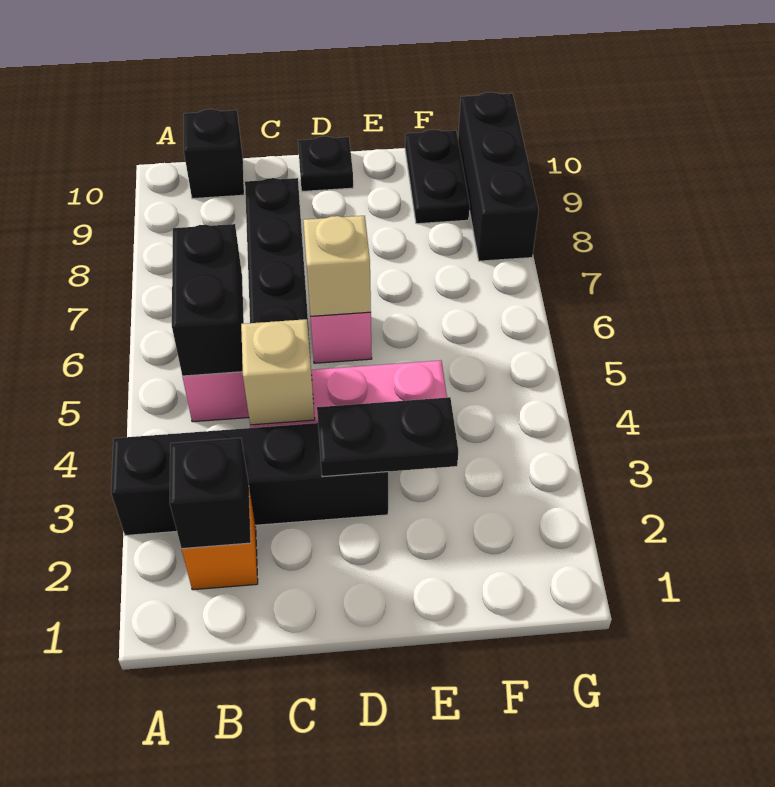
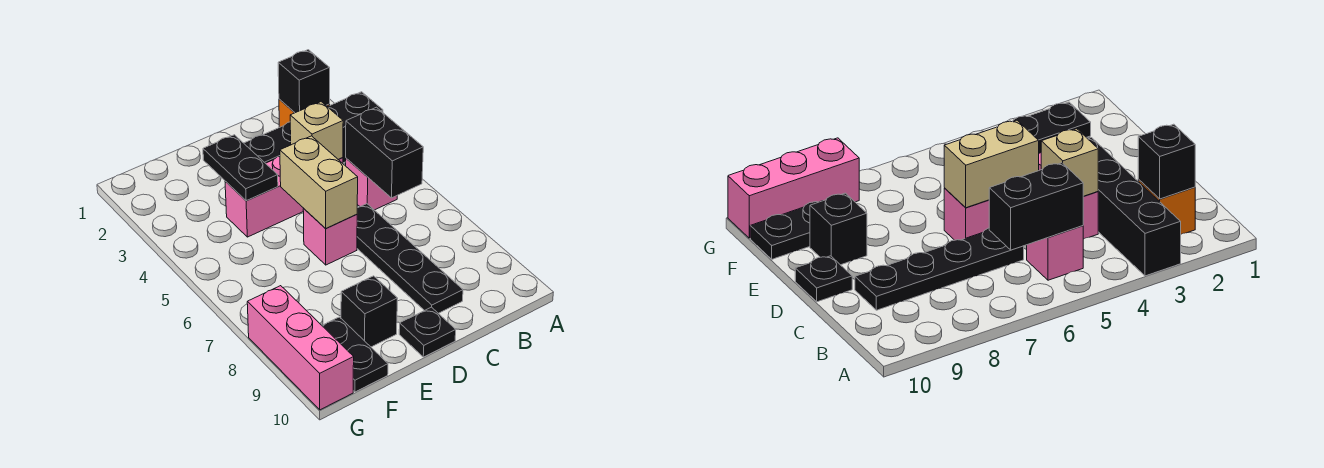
black 1x1 brick [184,109,244,199] -> black 1x1 brick moved to [341,276,398,347]
black 1x2 plate [317,397,458,477] -> black 1x2 plate turned to [203,135,278,201]
tan 1x1 brick [303,216,371,316] -> tan 1x2 brick [280,136,358,228]
black 1x3 brick [458,92,539,261] -> pink 1x3 brick [247,286,354,410]

